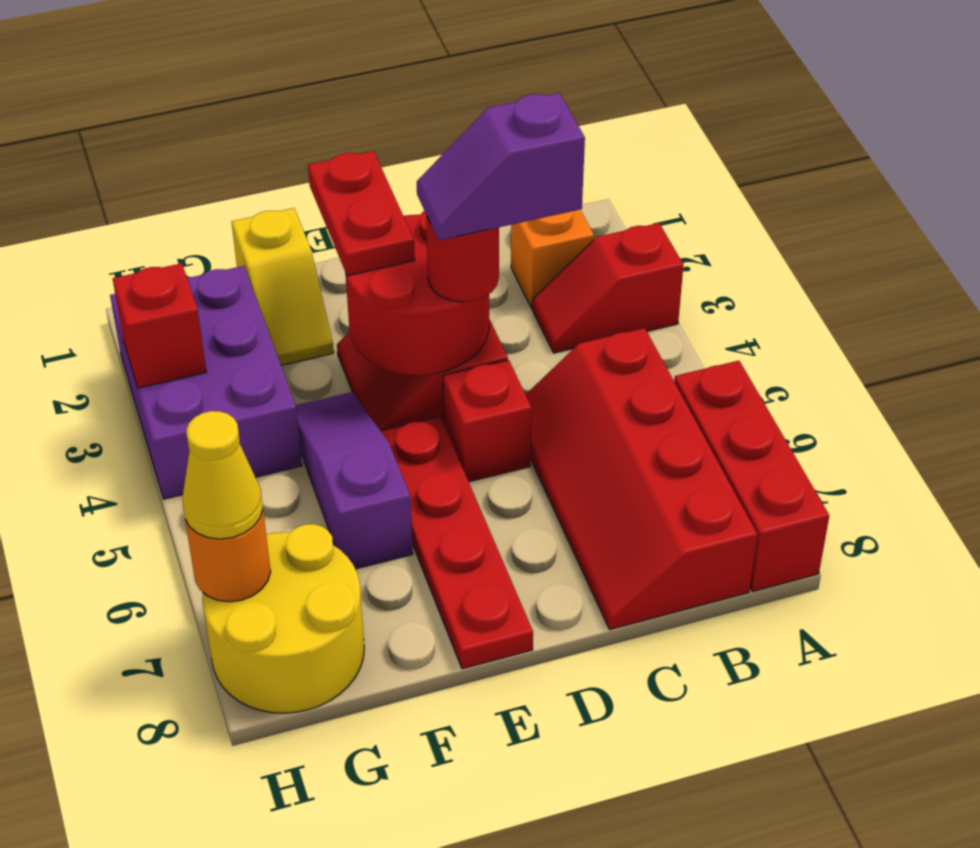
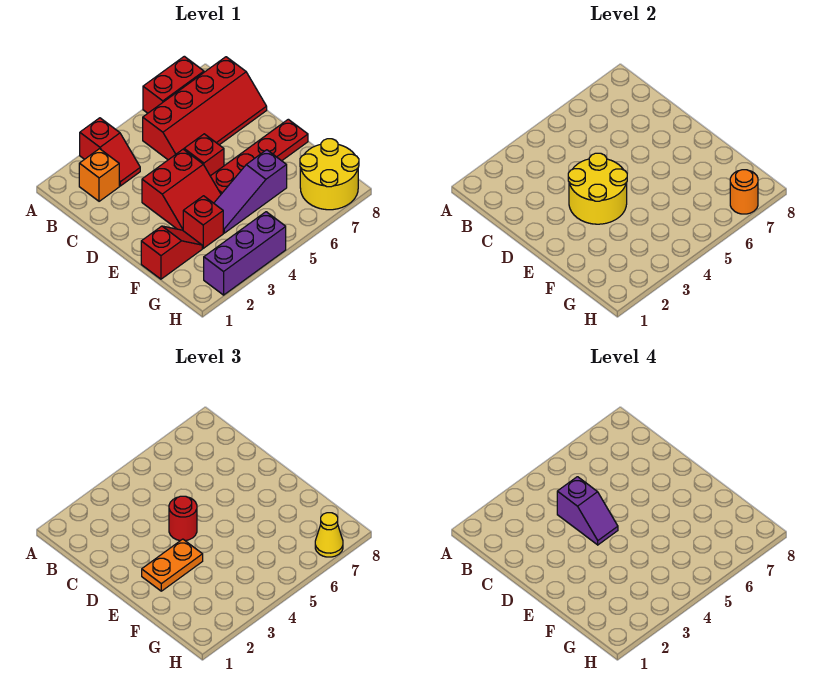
red 1x3 brick [674,361,829,592] -> red 1x2 brick [143,56,204,113]
red 2x2 round brick [346,211,489,375] -> yellow 2x2 round brick [568,153,627,224]
red 1x2 plate [308,151,415,276] -> orange 1x2 plate [142,539,203,591]
yellow 1x2 slope [232,208,334,365] -> red 1x2 slope [141,226,202,279]
purple 2x3 brick [110,266,302,499] -> purple 1x3 brick [204,212,286,295]
red 1x1 brick [113,263,206,388] -> red 1x1 brick moved to [183,196,223,248]

